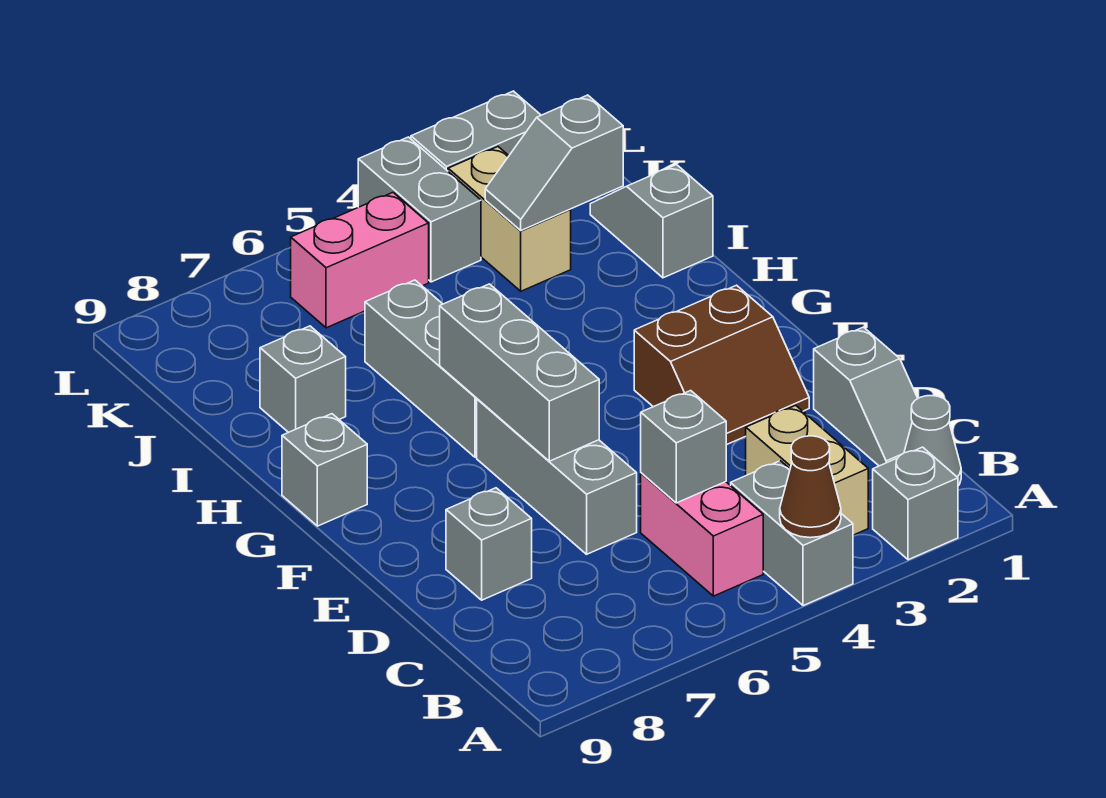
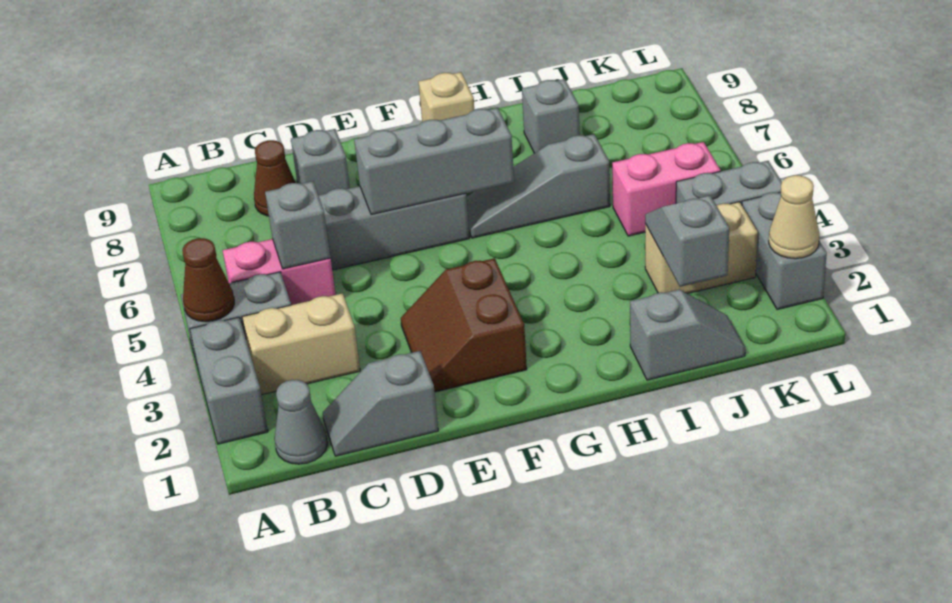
grey 1x1 brick [873,447,958,560] -> grey 1x2 brick [190,317,268,444]
none -> brown 1x1 cone [254,140,296,216]
grey 1x3 brick [365,280,477,457] -> grey 1x3 slope [466,134,610,238]
grey 1x1 brick [282,414,367,526] -> tan 1x1 brick [419,72,474,122]
pink 1x2 brick [291,193,429,328] -> pink 1x2 brick turned to [612,142,721,236]
none -> tan 1x1 cone [769,175,819,259]

